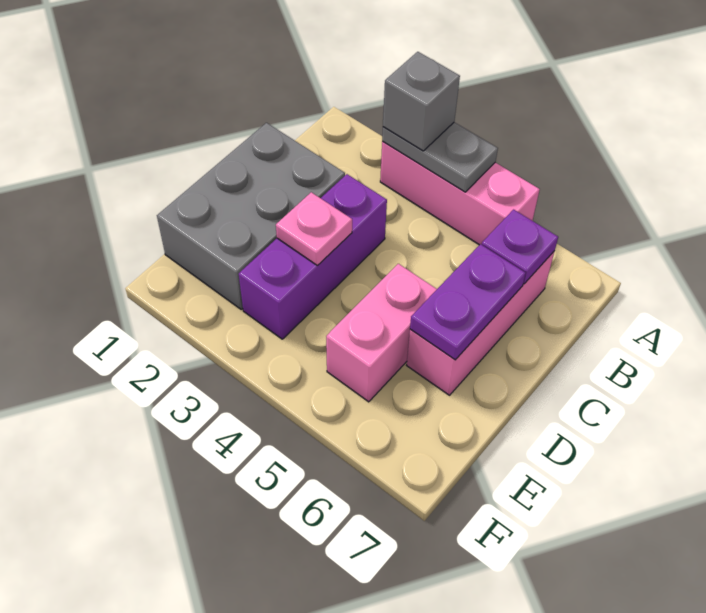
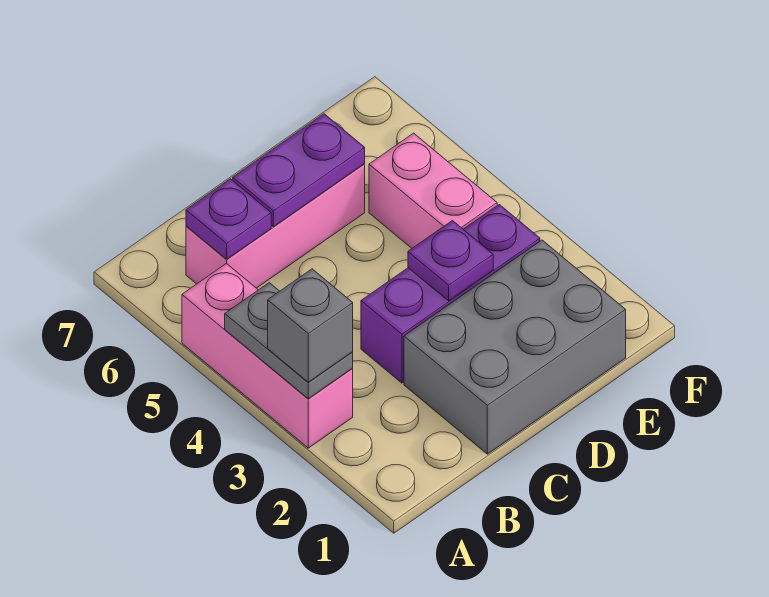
pink 1x1 plate [276,192,352,265] -> purple 1x1 plate [408,221,493,301]
pink 1x2 brick [326,264,437,402] -> pink 1x2 brick turned to [369,133,497,248]

